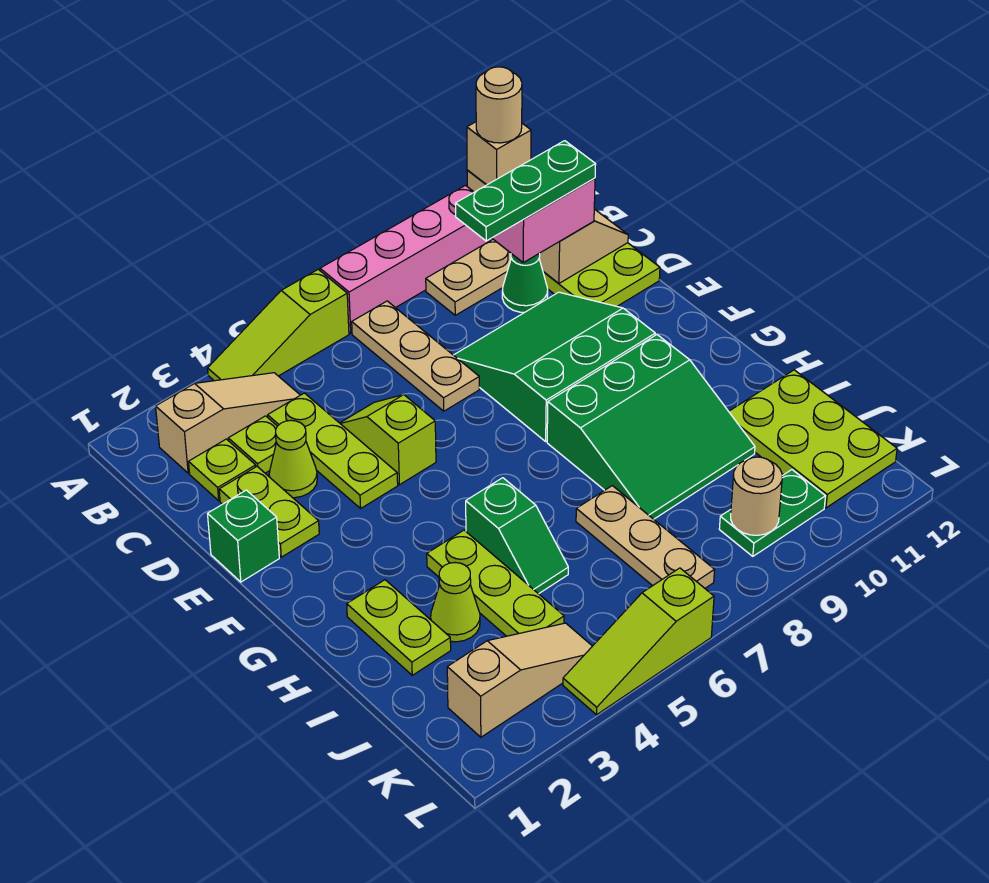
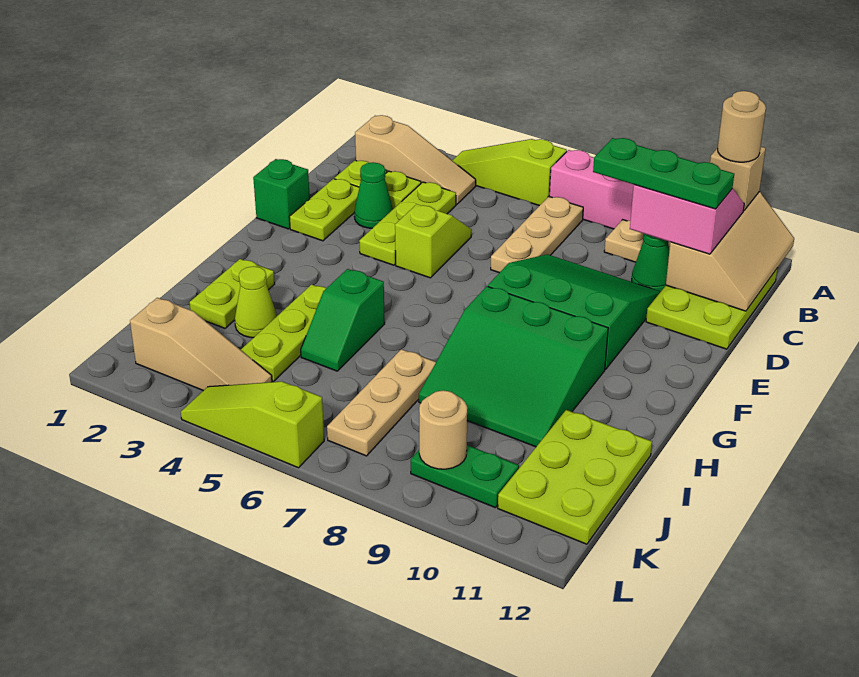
lime 1x1 cone [269,420,317,498] -> green 1x1 cone [354,162,393,228]

